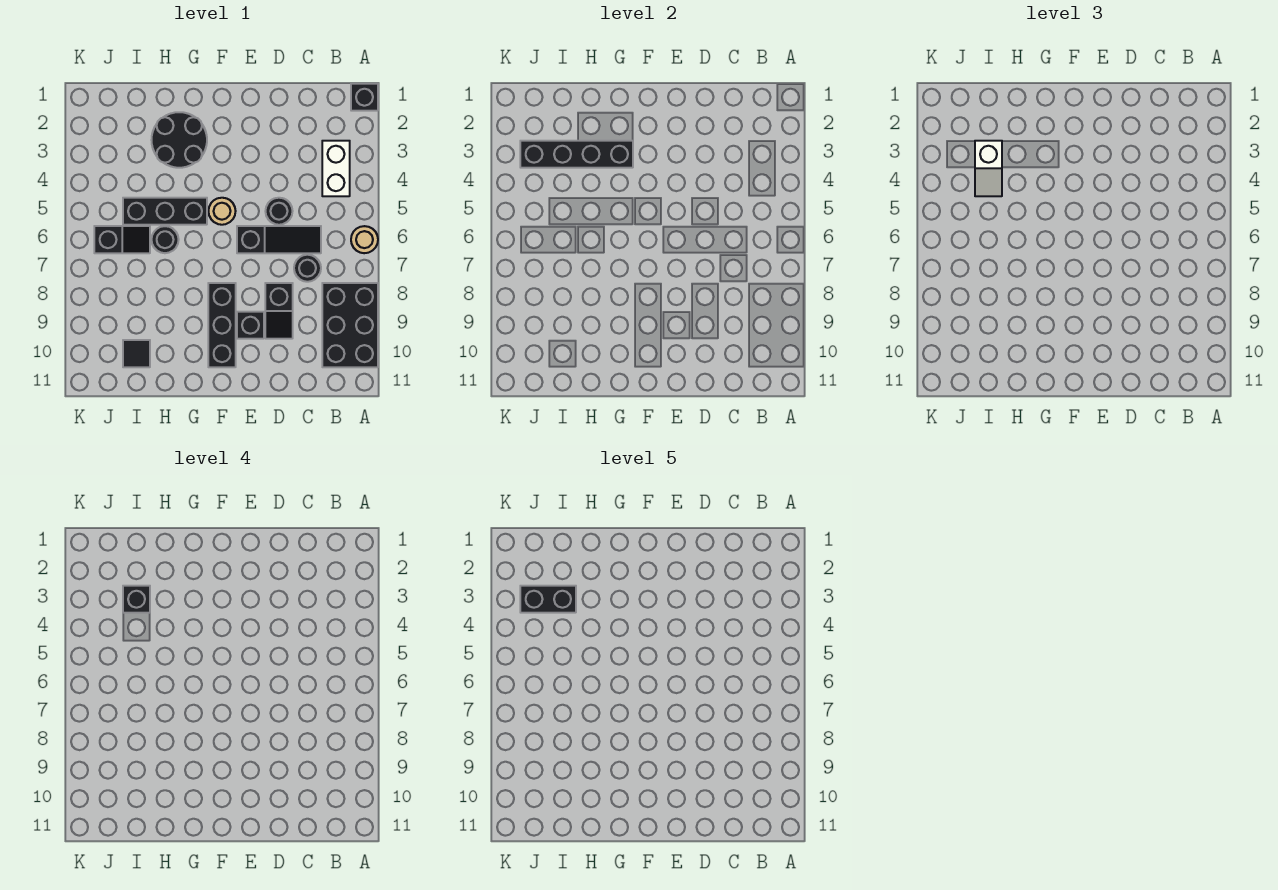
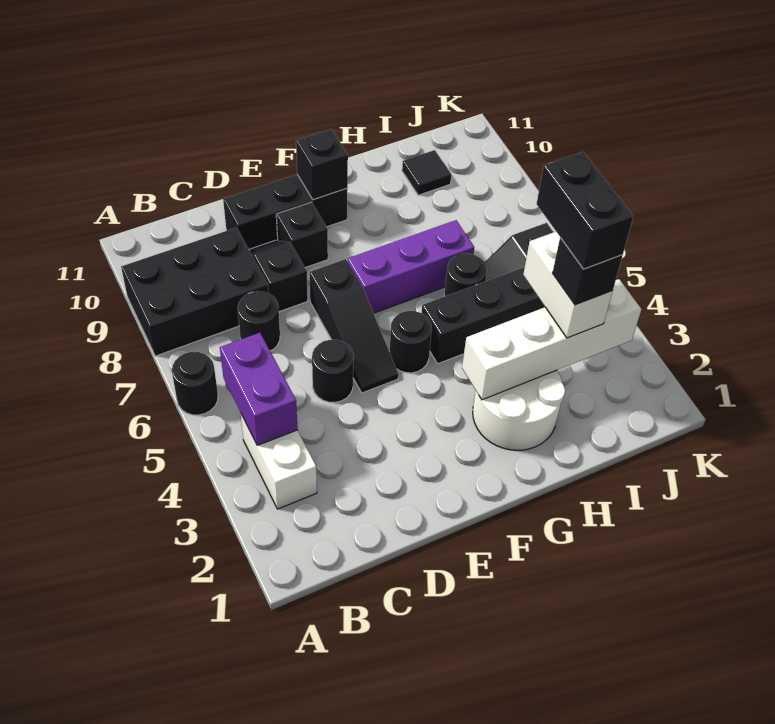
black 1x1 brick [351,84,378,111] -> black 1x1 brick moved to [296,129,348,200]
tan 1x1 round brick [351,226,378,253] -> black 1x1 round brick [172,352,218,415]
black 2x3 brick [322,283,378,367] -> black 2x3 brick turned to [121,228,269,356]
none -> purple 1x2 brick [220,333,298,445]
black 1x3 slope [237,226,321,253] -> black 1x3 slope turned to [310,259,398,393]
tan 1x1 round brick [208,198,236,225] -> black 1x1 round brick [389,311,432,373]
none -> purple 1x3 brick [348,220,474,313]
black 1x3 brick [208,283,236,367] -> black 1x3 brick turned to [223,174,348,249]
black 2x2 round brick [152,112,207,168] -> white 2x2 round brick [473,370,565,450]
black 1x4 brick [520,141,633,168] -> white 1x4 brick [462,279,641,400]
white 1x2 slope [975,141,1002,196] -> white 1x2 brick [523,232,613,338]
black 1x2 brick [520,586,576,613] -> black 1x2 brick turned to [537,152,633,269]

